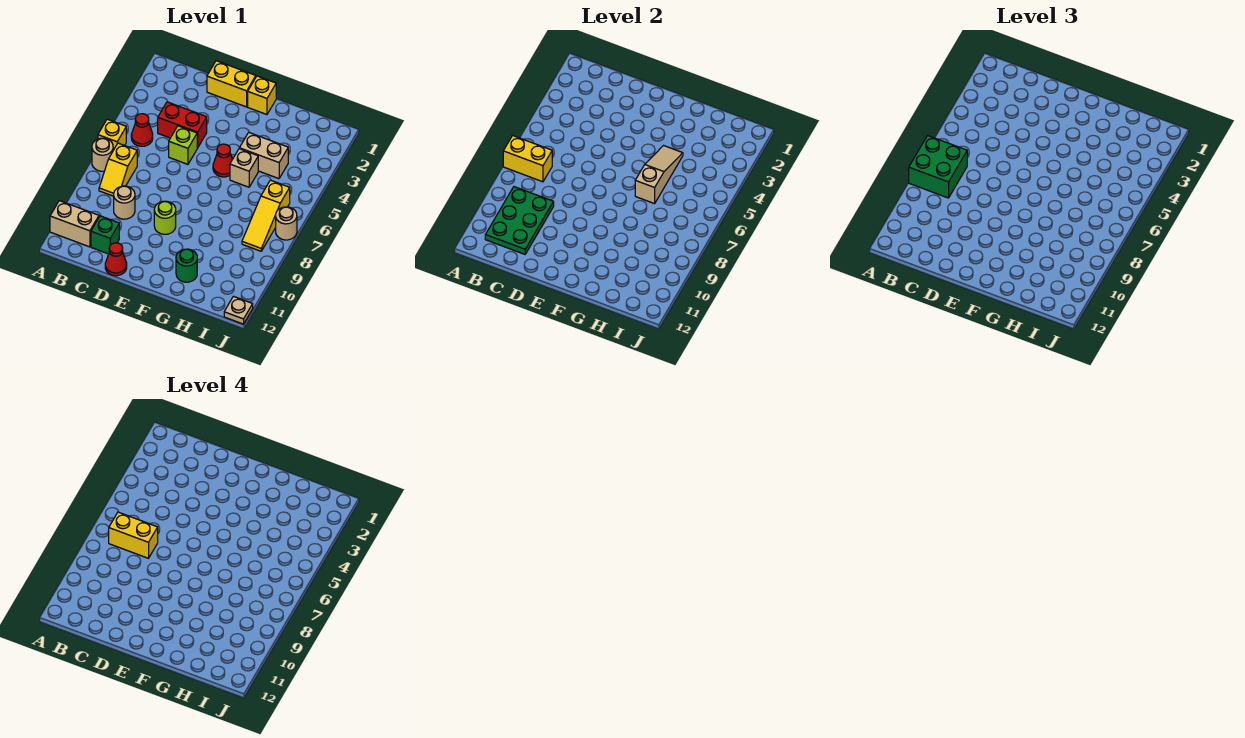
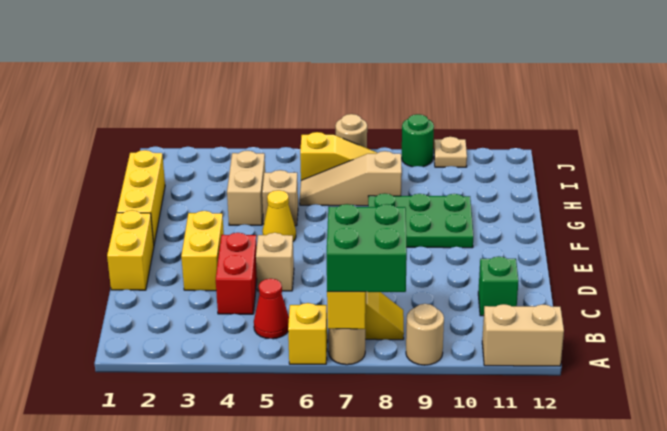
tan 1x2 brick [50,201,99,247] -> tan 1x2 brick turned to [482,304,564,366]
yellow 1x2 brick [109,512,158,558] -> yellow 1x2 brick moved to [181,211,224,291]
green 2x3 plate [485,187,554,254] -> green 2x3 plate moved to [368,193,473,248]
tan 1x1 round brick [114,186,135,219] -> tan 1x1 round brick moved to [406,304,444,365]
lime 1x1 brick [169,126,197,164] -> tan 1x1 brick [256,233,294,291]
red 1x1 cone [105,243,127,276] -> none
lime 1x1 round brick [154,201,176,234] -> none
yellow 1x1 brick [248,76,276,115] -> yellow 1x3 brick [117,150,165,244]
red 1x1 cone [213,144,233,177] -> yellow 1x1 cone [263,190,296,241]
tan 1x3 slope [635,146,683,204] -> tan 1x3 slope moved to [300,151,402,206]
green 1x1 round brick [176,249,197,282] -> green 1x1 round brick moved to [402,114,434,167]
tan 1x1 plate [224,296,253,324] -> tan 1x1 plate moved to [434,137,467,167]

